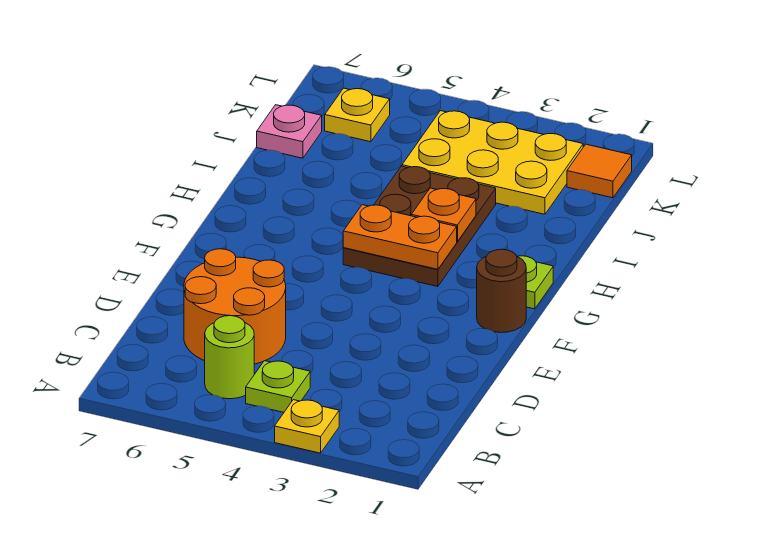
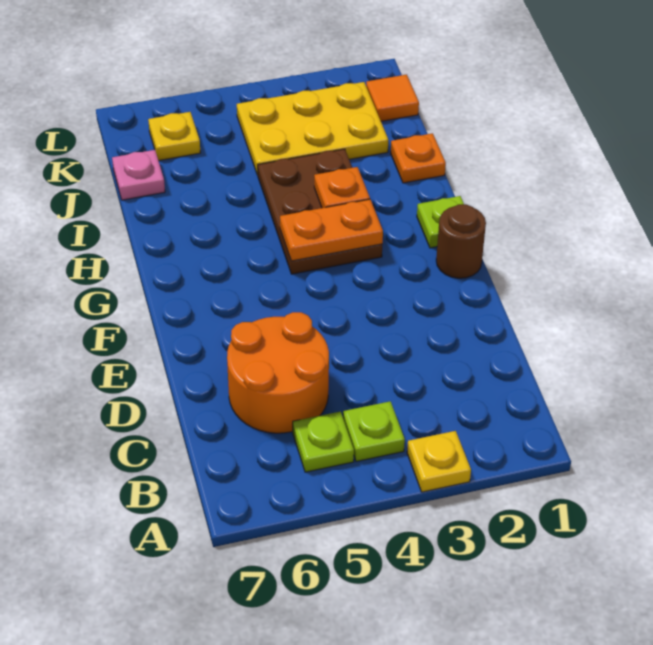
lime 1x1 round brick [205,316,254,399] -> lime 1x1 plate [293,412,354,472]
none -> orange 1x1 plate [391,133,446,183]

